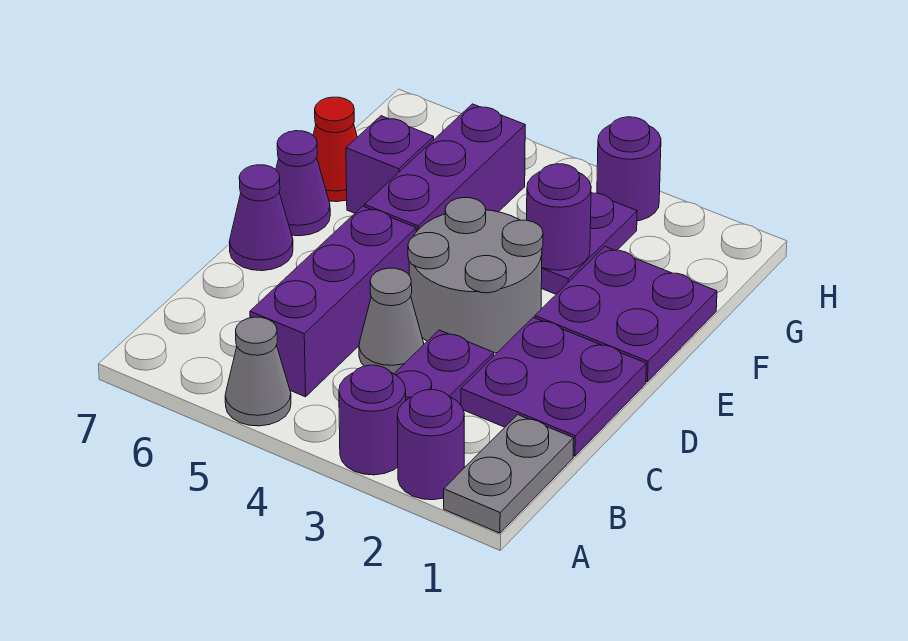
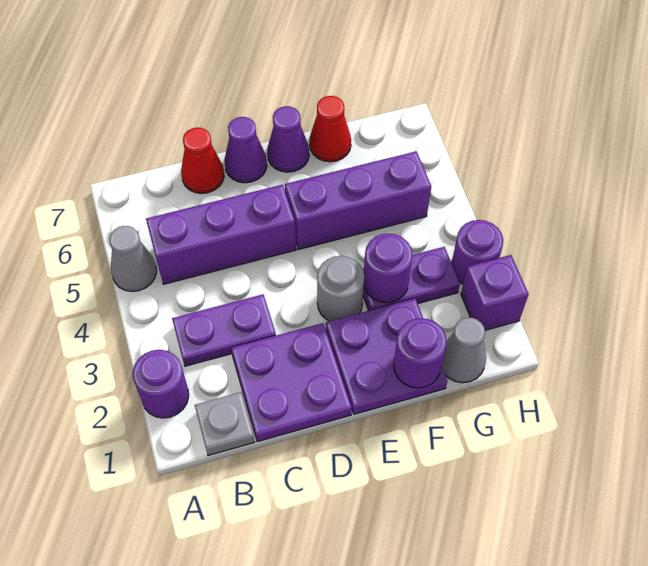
grey 1x2 plate [444,415,574,533] -> grey 1x1 plate [195,392,255,456]
purple 1x1 round brick [339,365,406,475] -> purple 1x1 round brick moved to [393,318,447,388]
grey 1x1 cone [359,268,424,374] -> grey 1x1 cone moved to [442,318,486,383]
none -> red 1x1 cone [181,128,224,193]
grey 2x2 round brick [408,198,543,353] -> grey 1x1 round brick [317,256,364,321]
purple 1x1 brick [346,116,434,213] -> purple 1x1 brick moved to [461,255,529,330]

